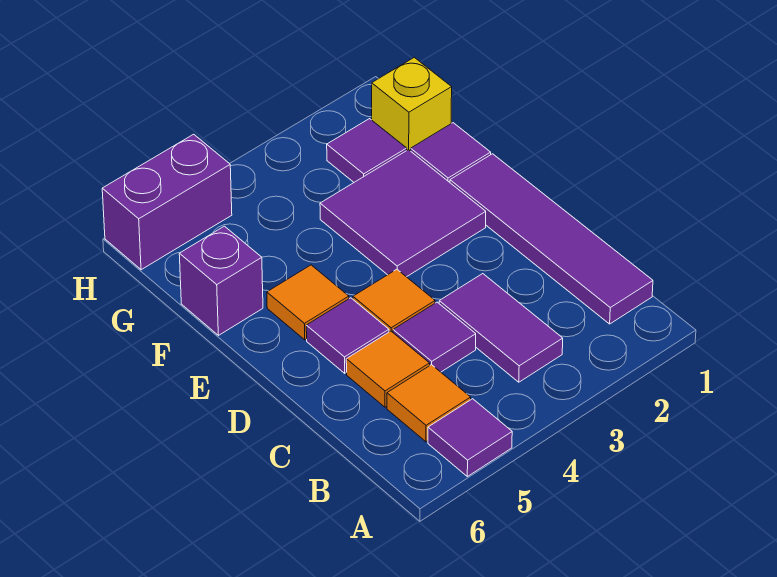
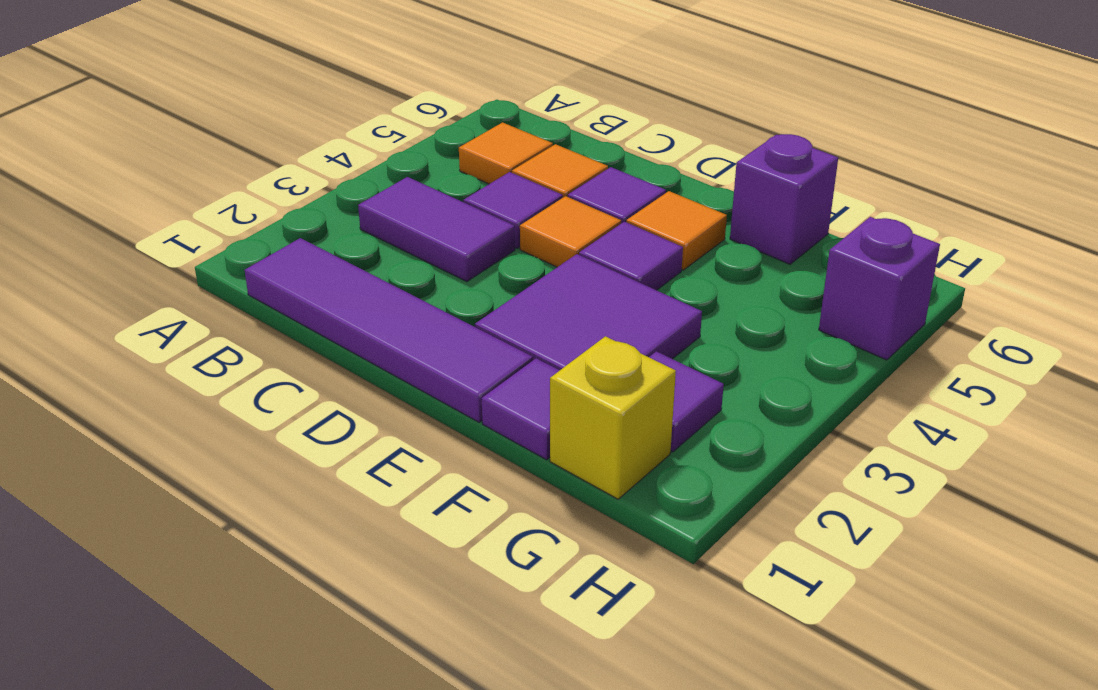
purple 1x1 tile [428,399,512,476] -> purple 1x1 tile moved to [579,222,683,290]
purple 1x2 brick [102,134,232,270] -> purple 1x1 brick [819,217,940,360]

